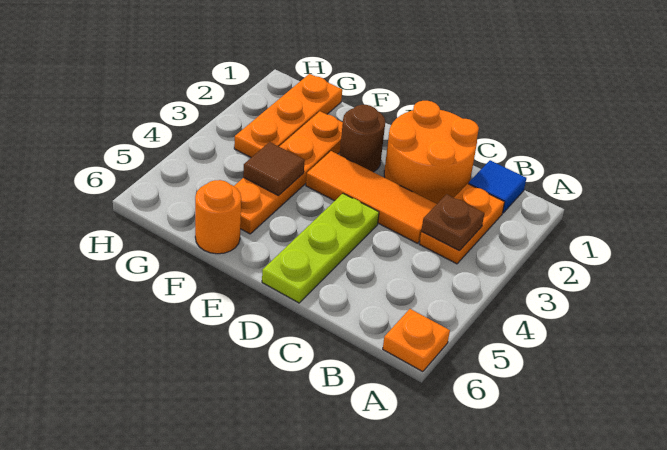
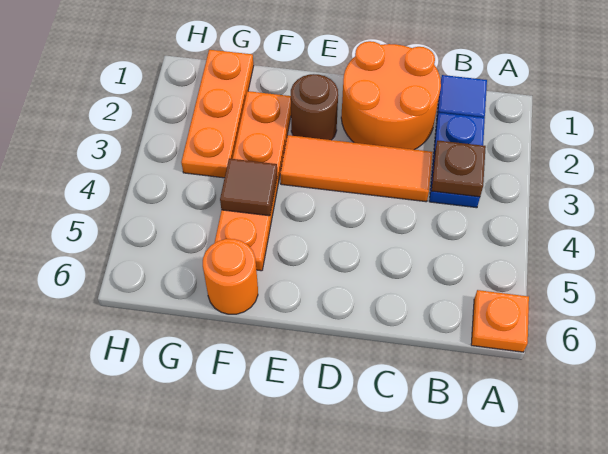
orange 1x2 plate [420,184,505,264] -> blue 1x2 plate [429,113,485,208]
lime 1x3 plate [262,194,379,303] -> none

